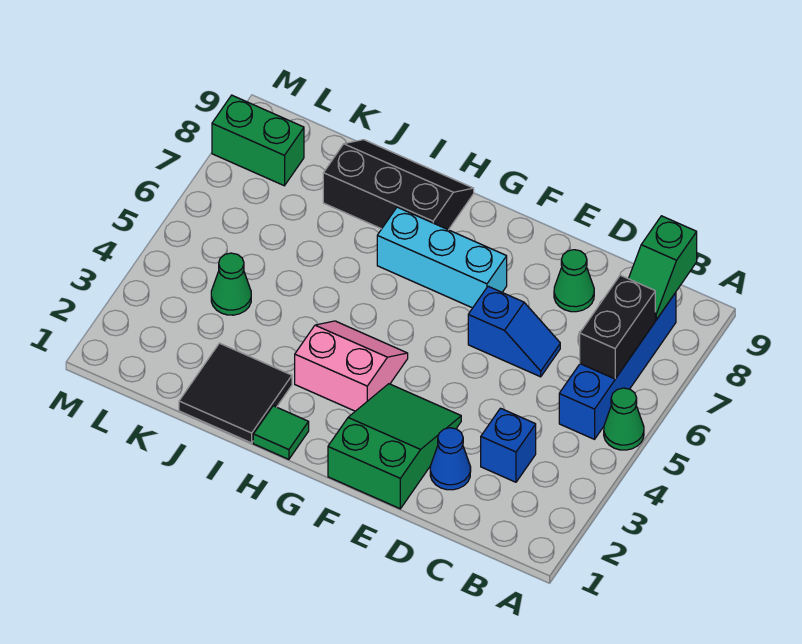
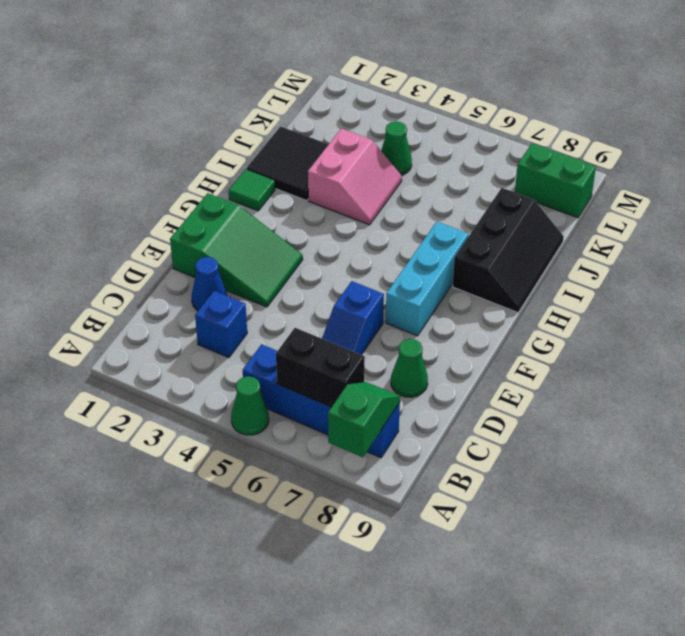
green 1x2 slope [629,216,697,320] -> green 1x2 slope turned to [328,382,400,457]
pink 2x2 slope [295,321,408,411] -> pink 2x2 slope moved to [308,129,402,225]
green 1x2 brick [212,95,304,186] -> green 1x2 brick turned to [515,143,596,218]

